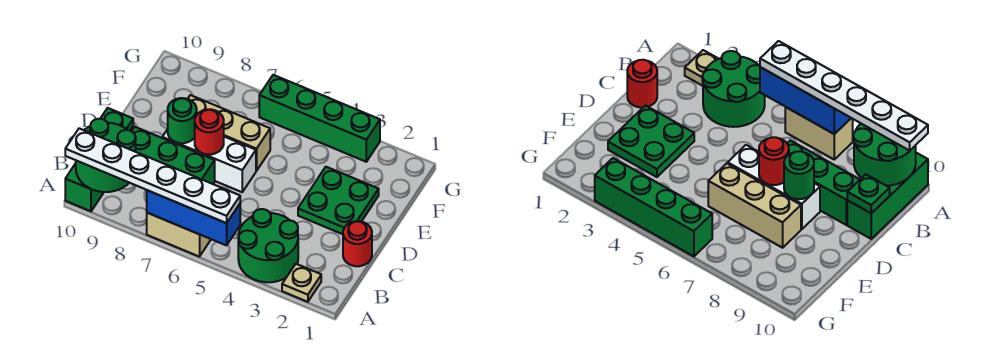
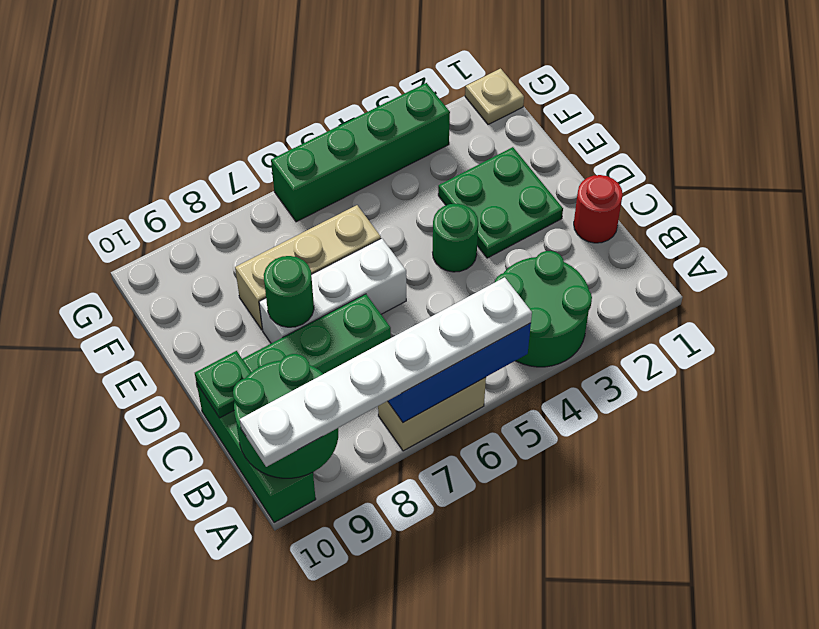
tan 1x1 plate [282,264,321,302] -> tan 1x1 plate moved to [465,69,524,125]
none -> green 1x1 round brick [433,204,478,272]
red 1x1 round brick [195,109,224,155] -> none

